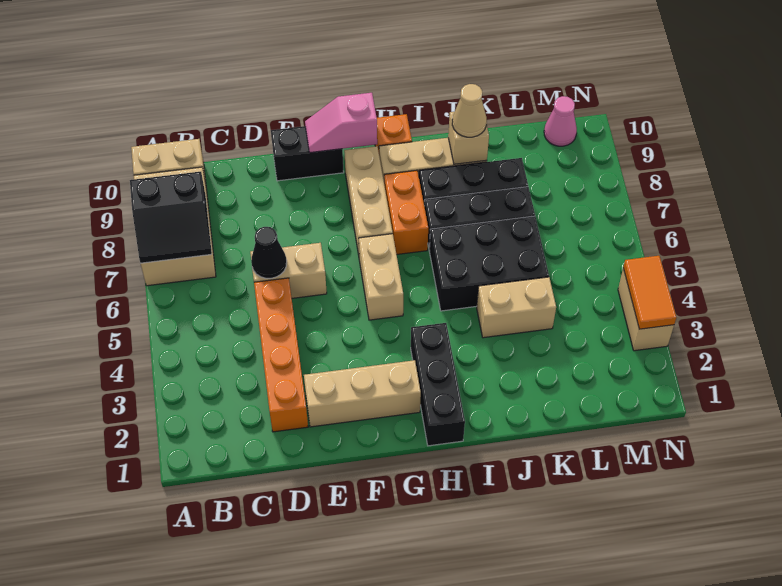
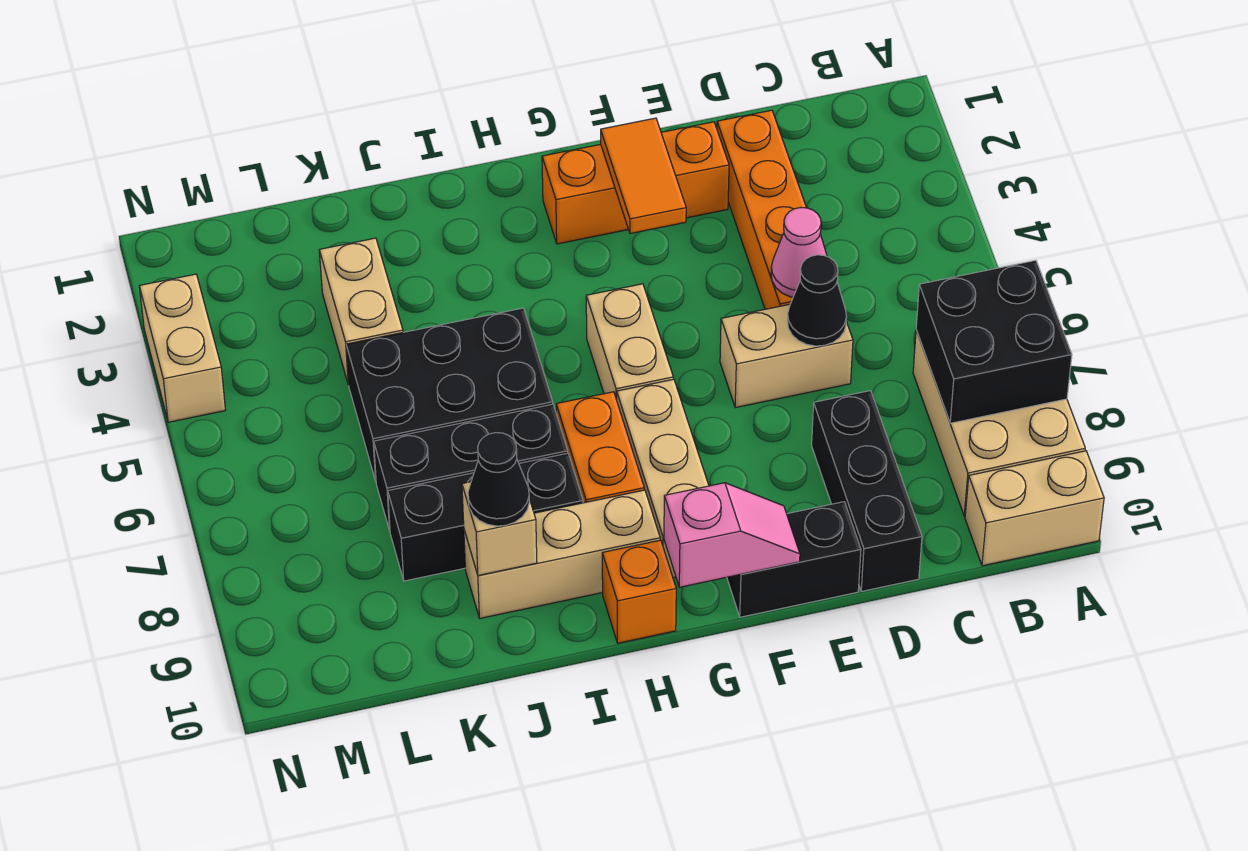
black 2x2 slope [130,172,212,263] -> black 2x2 brick [916,260,1072,423]
tan 1x3 brick [304,360,421,427] -> orange 1x3 brick [542,122,729,244]
black 1x3 brick [411,323,465,446] -> black 1x3 brick moved to [812,391,922,591]
tan 1x2 brick [477,277,556,338] -> tan 1x2 brick turned to [319,238,403,385]
tan 1x1 cone [452,84,487,137] -> black 1x1 cone [468,433,529,526]
pink 1x1 cone [544,96,577,146] -> pink 1x1 cone moved to [771,208,827,297]
orange 1x2 tile [623,256,676,329] -> orange 1x2 tile moved to [601,118,686,234]

